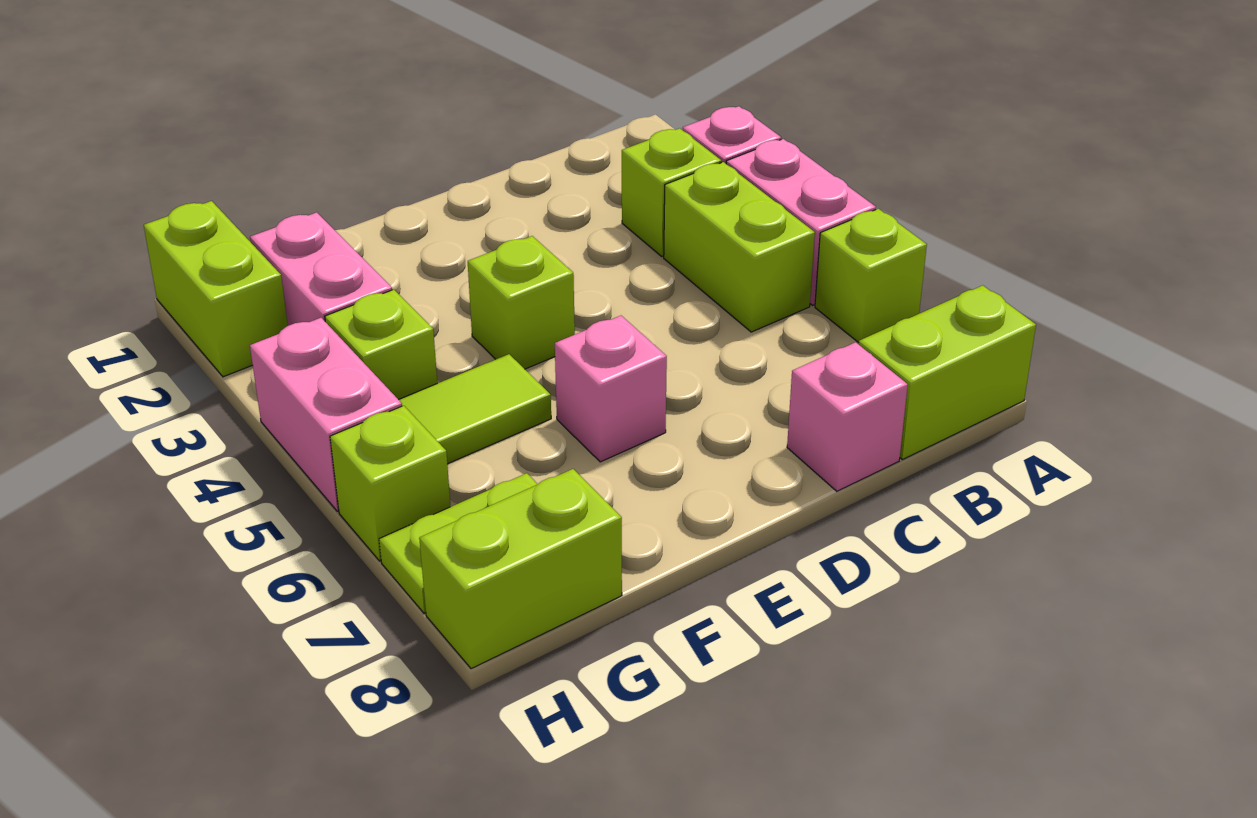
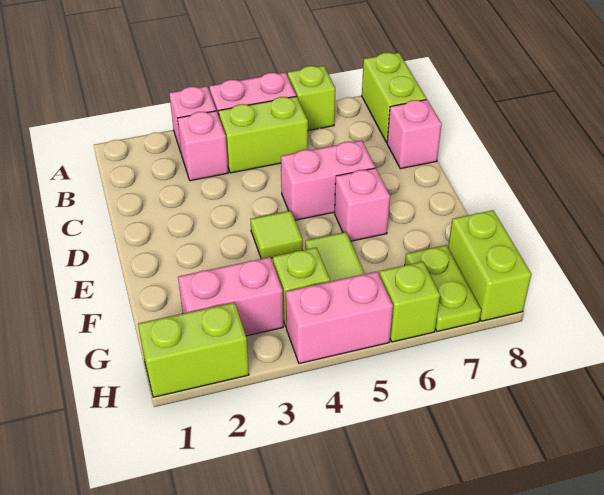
lime 1x1 brick [622,128,721,256] -> pink 1x1 brick [177,111,228,181]
none -> pink 1x2 brick [281,140,375,220]
lime 1x1 brick [468,236,575,369] -> lime 1x1 tile [250,211,303,259]

